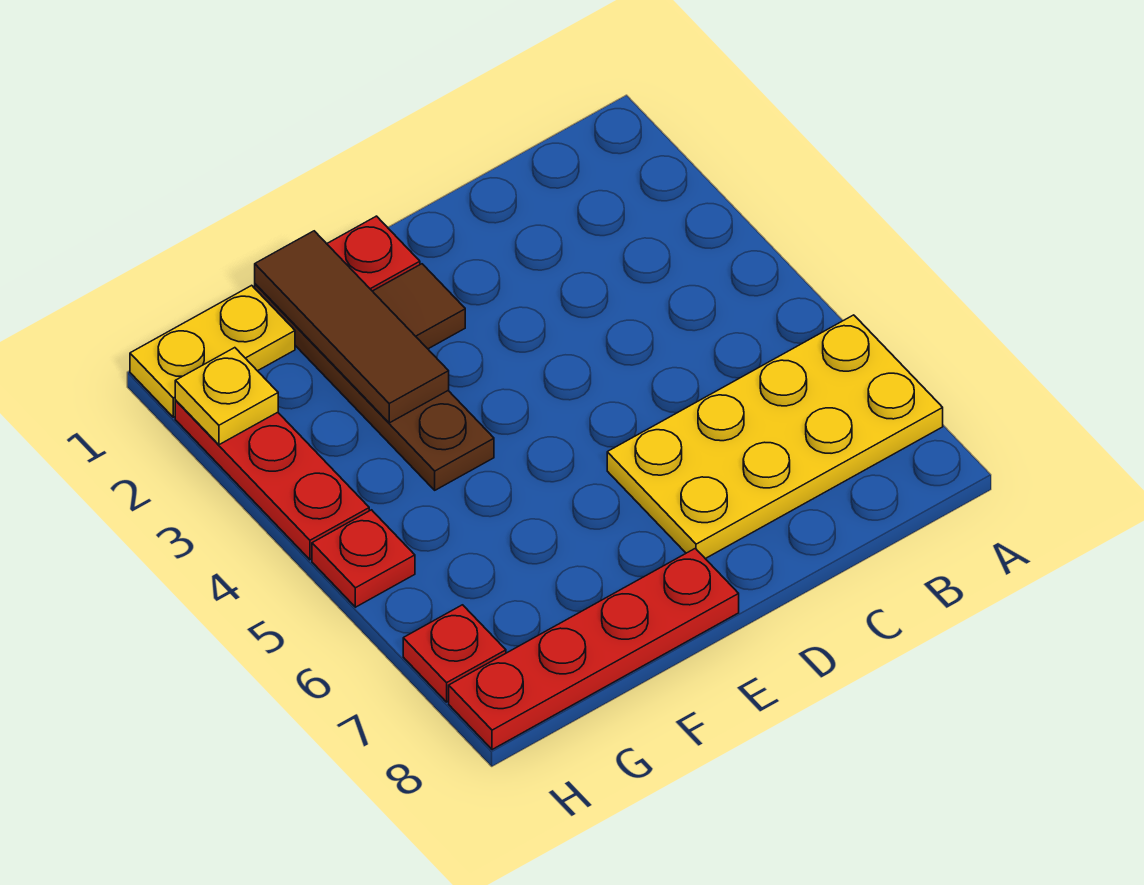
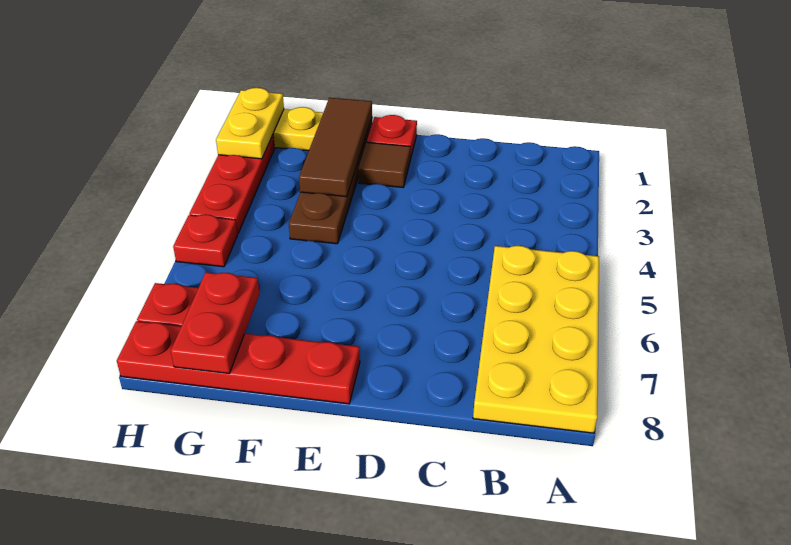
yellow 2x4 plate [607,315,943,559] -> yellow 2x4 plate turned to [473,246,599,433]
none -> red 1x2 plate [171,272,260,373]
yellow 1x1 plate [175,348,278,445] -> yellow 1x2 plate [216,88,284,159]

